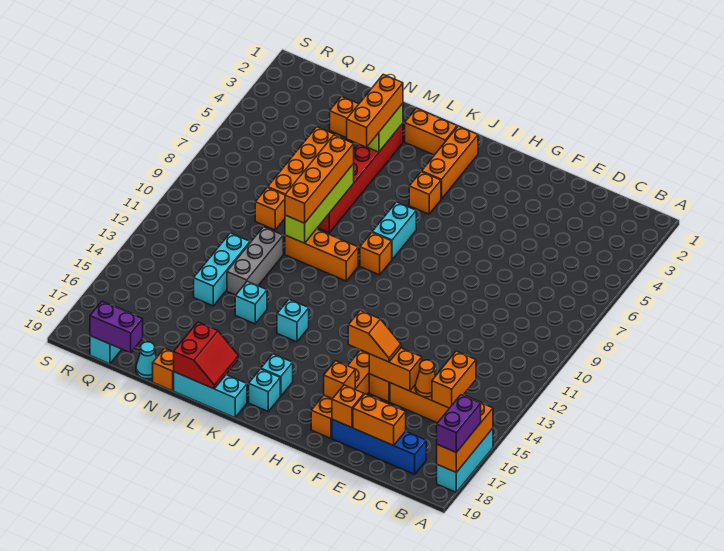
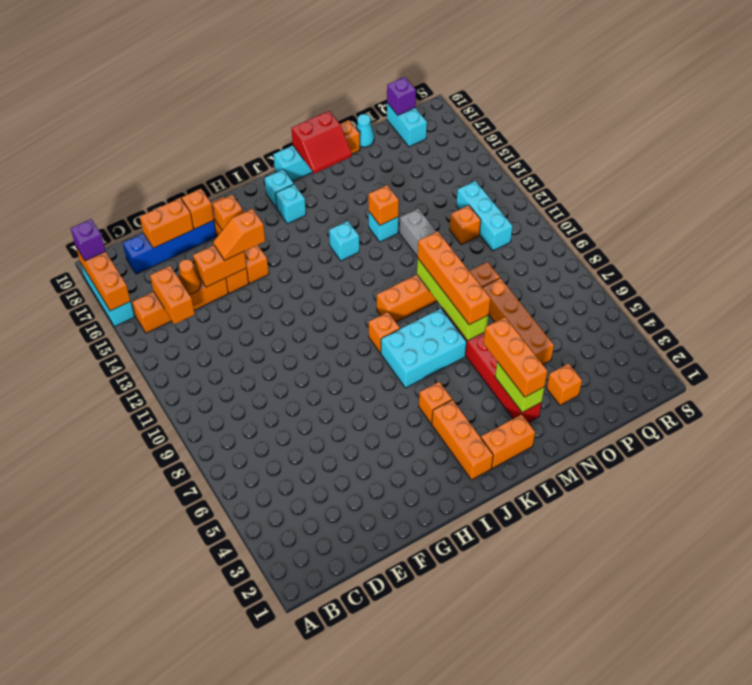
purple 1x2 brick [437,395,481,452] -> purple 1x1 brick [71,219,106,261]
cyan 1x2 brick [372,202,416,259] -> cyan 2x3 brick [381,309,467,388]
red 2x2 slope [174,322,238,389] -> red 2x2 slope turned to [292,111,352,173]
none -> orange 1x1 brick [368,185,399,225]
cyan 1x3 brick [194,233,250,306] -> cyan 1x3 brick moved to [456,181,513,251]
none -> orange 1x1 brick [450,205,481,245]
purple 1x2 brick [90,302,143,353] -> purple 1x1 brick [387,77,416,115]

